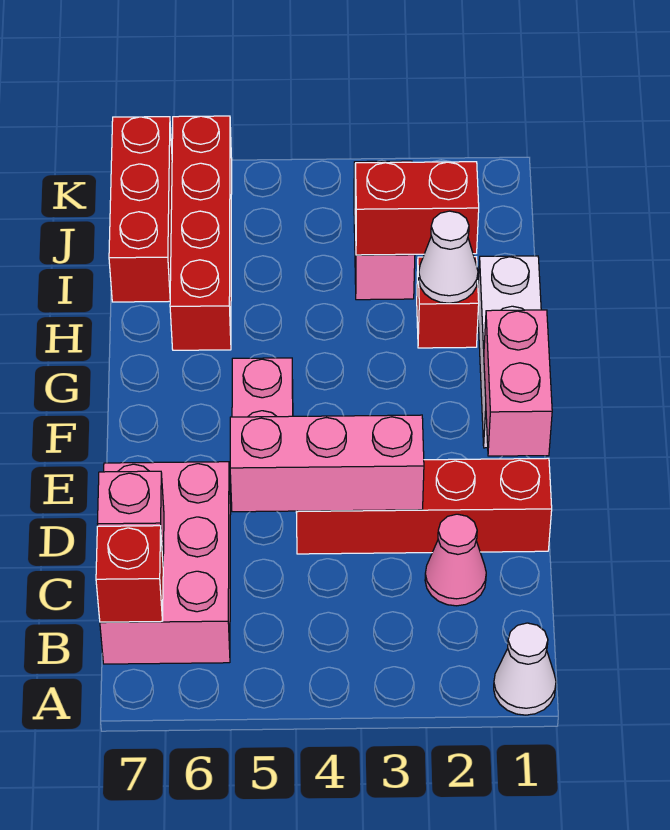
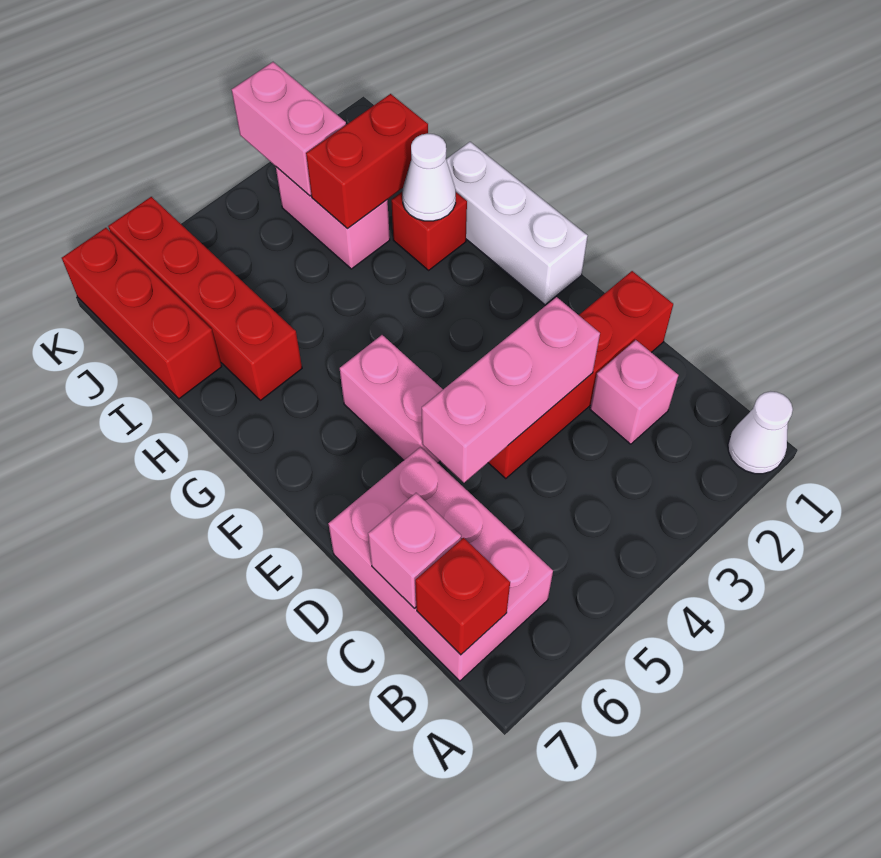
pink 1x1 cone [425,514,486,606] -> pink 1x1 brick [590,340,678,444]
pink 1x2 brick [484,310,552,456] -> pink 1x2 brick moved to [232,62,346,196]

